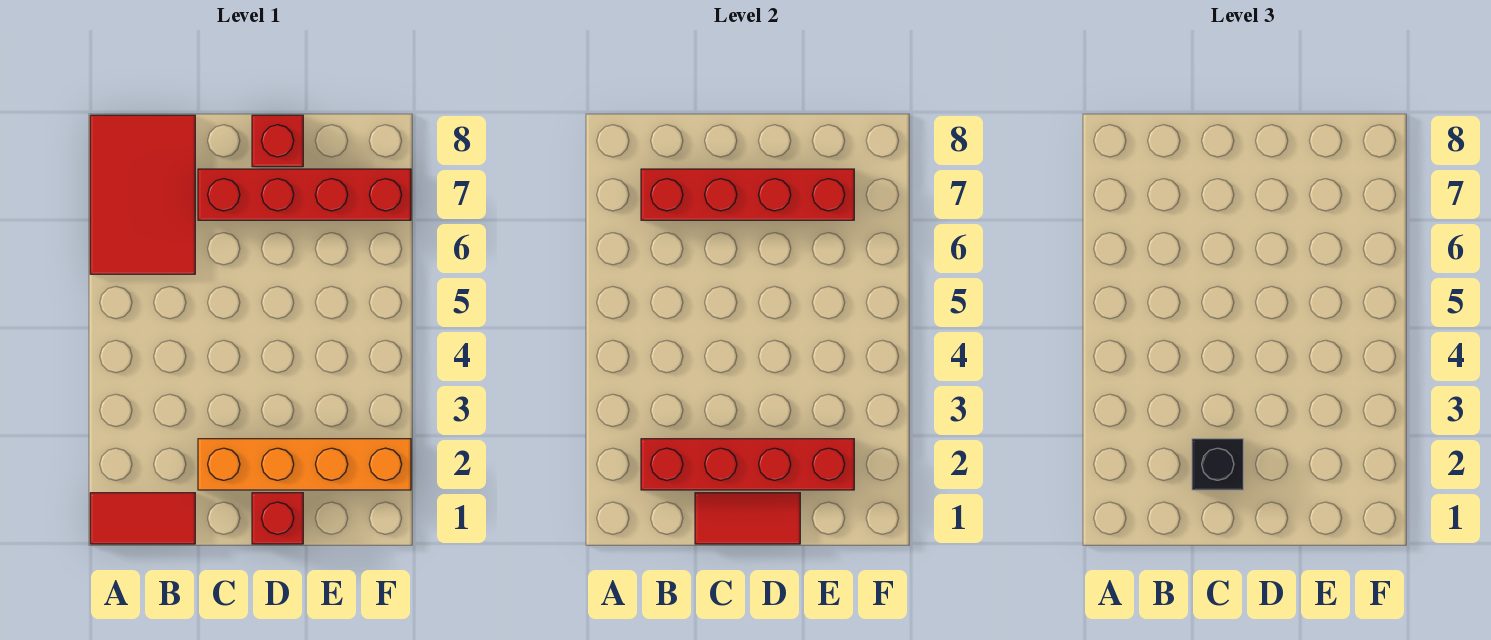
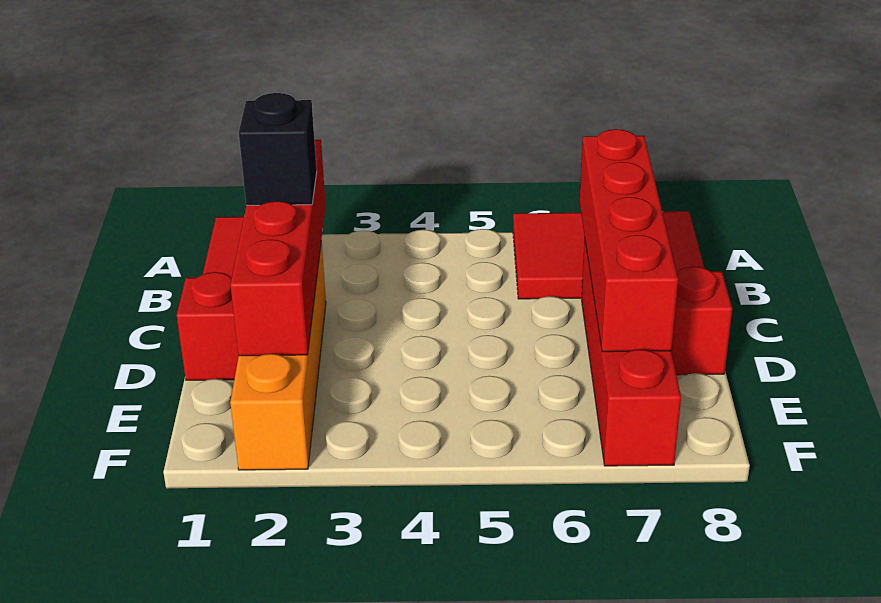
red 1x2 tile [695,493,800,544] -> none

